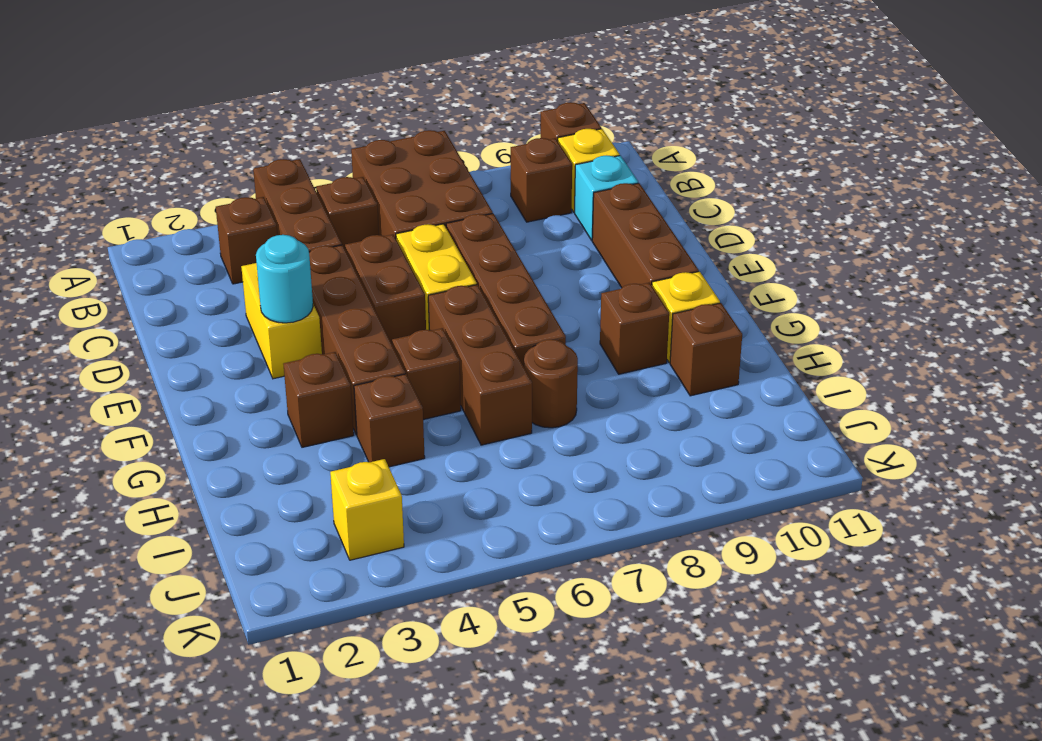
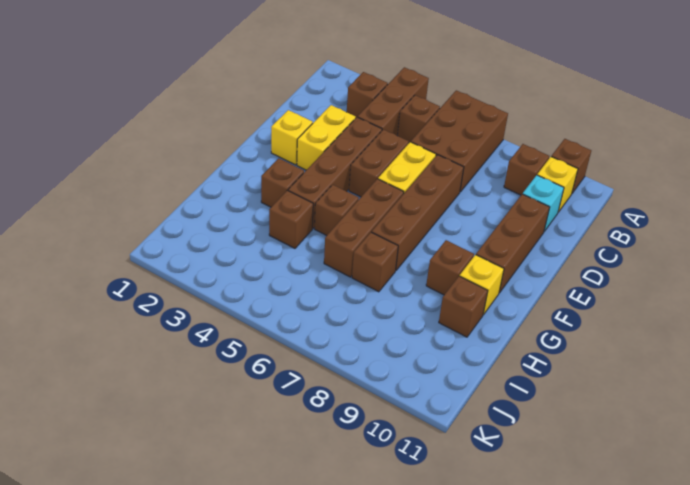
cyan 1x1 round brick [256,235,313,323] -> none
brown 1x1 round brick [524,339,578,428] -> brown 1x1 brick [352,232,398,292]
yellow 1x1 brick [330,459,404,560] -> yellow 1x1 brick moved to [271,110,313,165]

